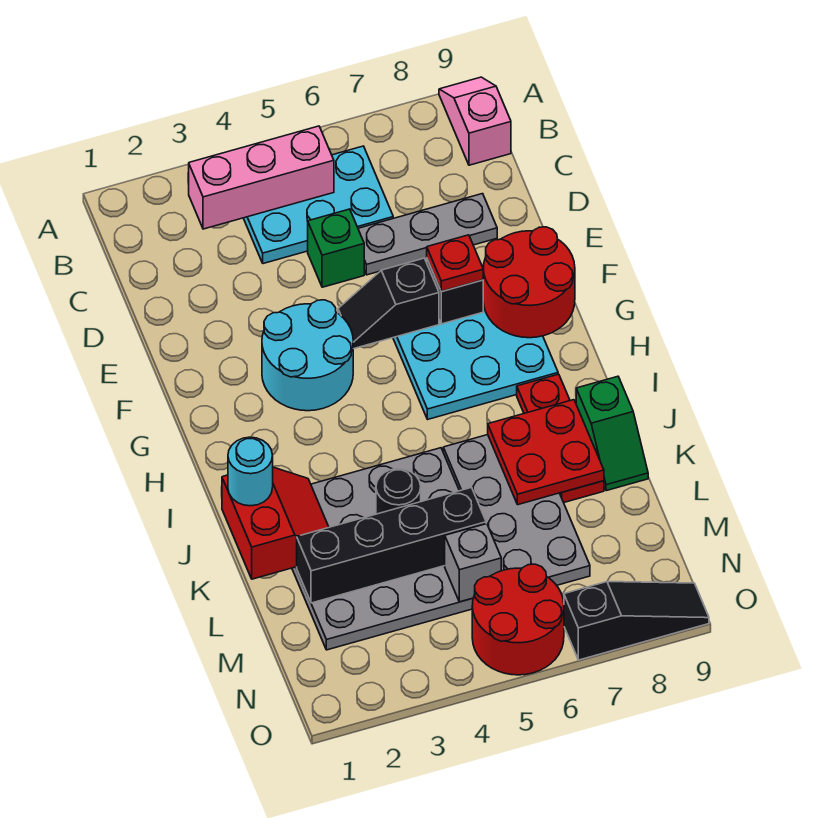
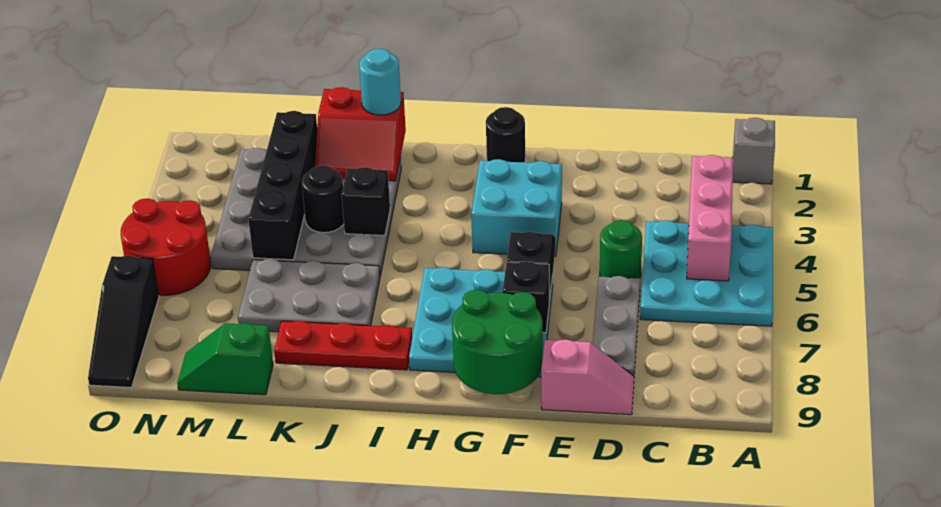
pink 1x2 slope [439,77,511,165] -> pink 1x2 slope moved to [541,339,634,415]
cyan 2x3 plate [244,146,393,264] -> cyan 3x3 plate [640,220,773,326]
green 1x1 brick [308,209,364,287] -> green 1x1 round brick [600,220,642,278]
cyan 2x2 round brick [262,300,353,411] -> cyan 2x2 brick [471,159,562,257]
red 1x1 plate [427,235,483,292] -> none
red 2x2 round brick [483,227,575,338] -> green 2x2 round brick [452,290,543,394]
none -> black 1x1 round brick [486,107,525,162]
none -> black 1x1 brick [342,167,390,236]
grey 2x4 plate [443,435,590,585] -> grey 2x3 plate [238,259,380,332]
red 2x2 plate [488,400,604,505] -> none
green 1x2 slope [576,376,648,491] -> green 1x2 slope moved to [177,323,273,395]
grey 1x1 brick [445,524,501,602] -> grey 1x1 brick moved to [733,118,775,184]

